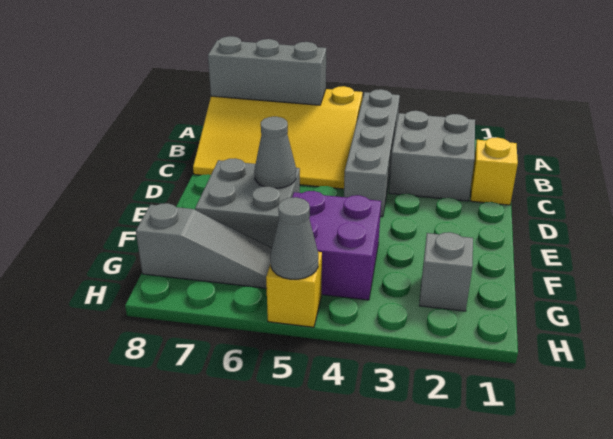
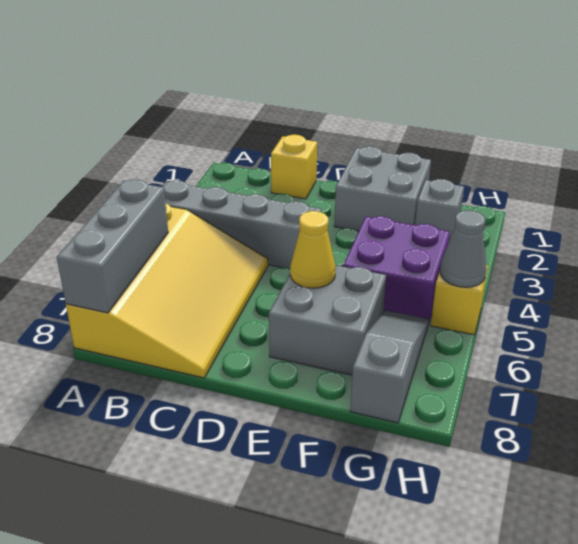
grey 2x2 brick [389,111,475,201] -> grey 2x2 brick moved to [334,147,431,231]
grey 1x1 cone [254,117,296,188] -> yellow 1x1 cone [290,211,336,288]

